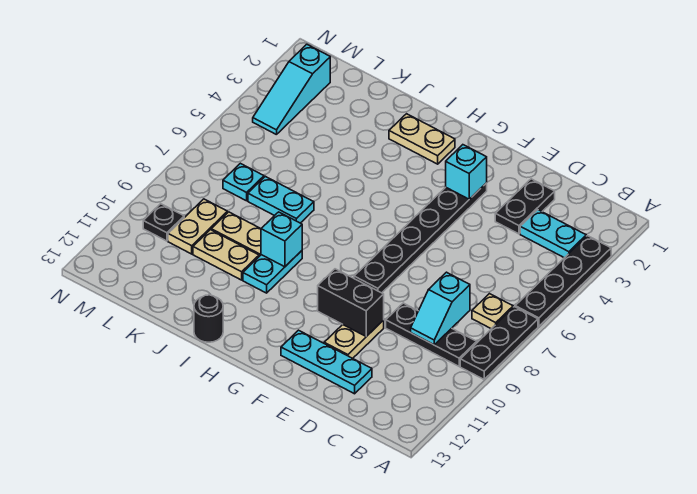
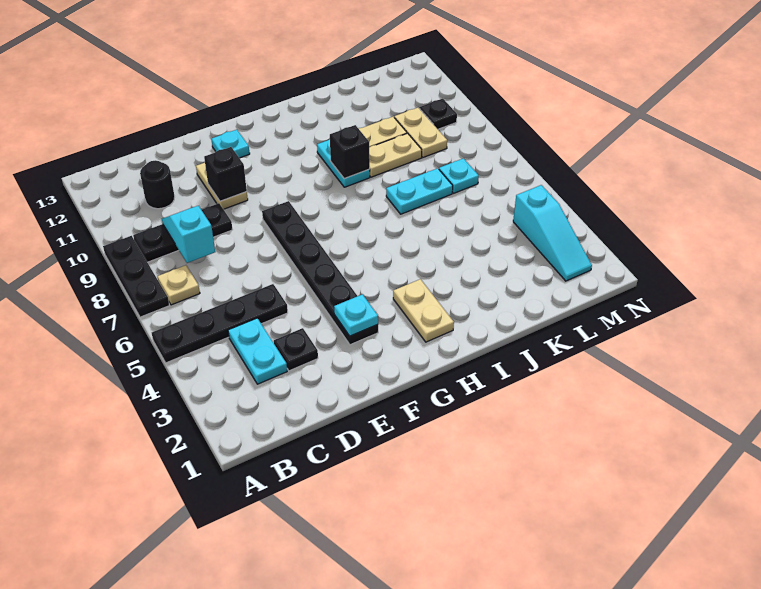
black 1x4 plate [515,236,611,326] -> black 1x4 plate turned to [152,284,288,363]
cyan 1x2 plate [520,210,586,258] -> cyan 1x2 plate turned to [228,318,287,384]
black 1x2 plate [495,179,555,234] -> black 1x1 plate [274,328,318,371]
cyan 1x3 plate [281,330,372,394] -> cyan 1x1 plate [211,130,250,158]
black 1x2 brick [318,269,384,336] -> black 1x1 brick [204,147,247,201]
cyan 1x1 brick [446,145,487,199] -> cyan 1x1 plate [334,294,378,336]
tan 1x2 plate [389,114,455,164] -> tan 1x2 plate turned to [393,279,454,342]
cyan 1x1 brick [261,212,302,267] -> black 1x1 brick [330,125,370,179]
black 1x1 round brick [194,295,223,342] -> black 1x1 round brick moved to [140,160,175,209]
cyan 1x3 slope [253,44,330,135] -> cyan 1x3 slope turned to [513,185,592,281]

